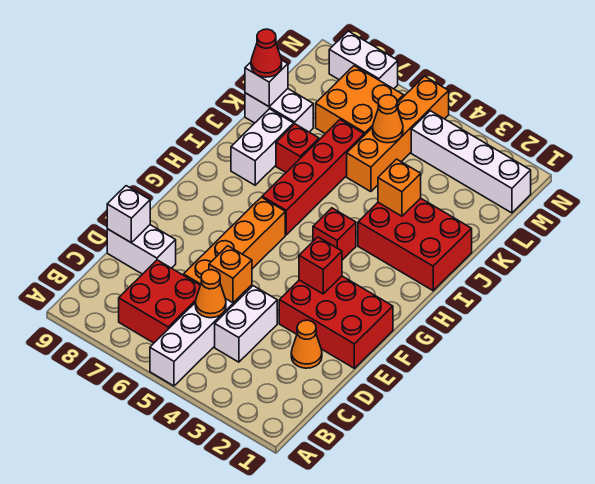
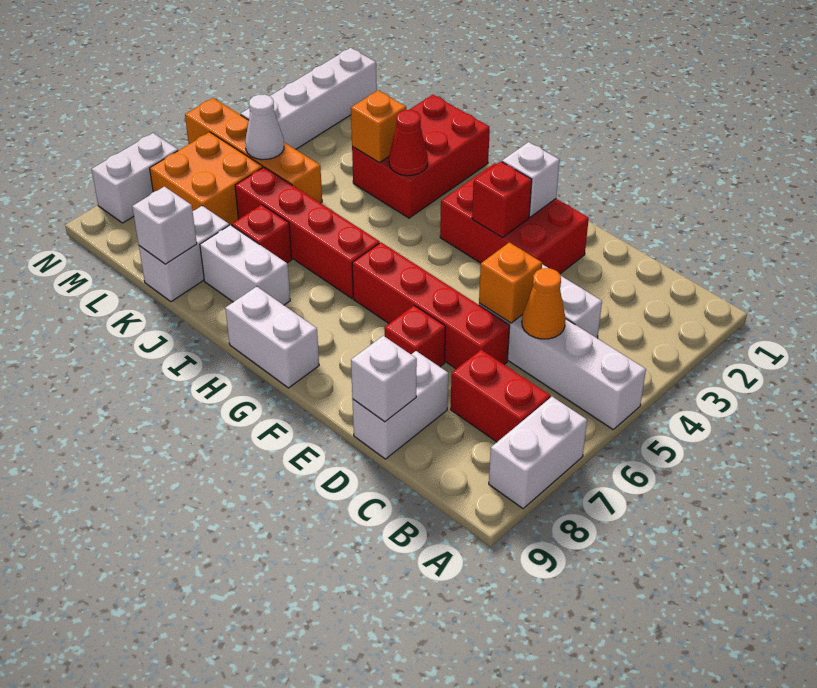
none -> white 1x2 brick [489,397,587,509]
red 2x2 brick [119,260,200,343] -> red 1x2 brick [451,350,550,442]
orange 1x1 cone [291,320,322,368] -> none
orange 1x4 brick [184,197,285,285] -> red 1x4 brick [352,242,510,369]
red 2x3 brick [279,276,393,368] -> red 2x3 brick turned to [440,163,589,274]
none -> white 1x1 brick [502,142,560,217]
none -> white 1x2 brick [225,286,319,388]
red 1x1 brick [313,208,356,260] -> red 1x1 brick moved to [384,306,446,367]
red 1x1 cone [251,29,282,77] -> red 1x1 cone moved to [389,110,428,176]
orange 1x1 cone [373,95,403,143] -> white 1x1 cone [245,94,284,160]

